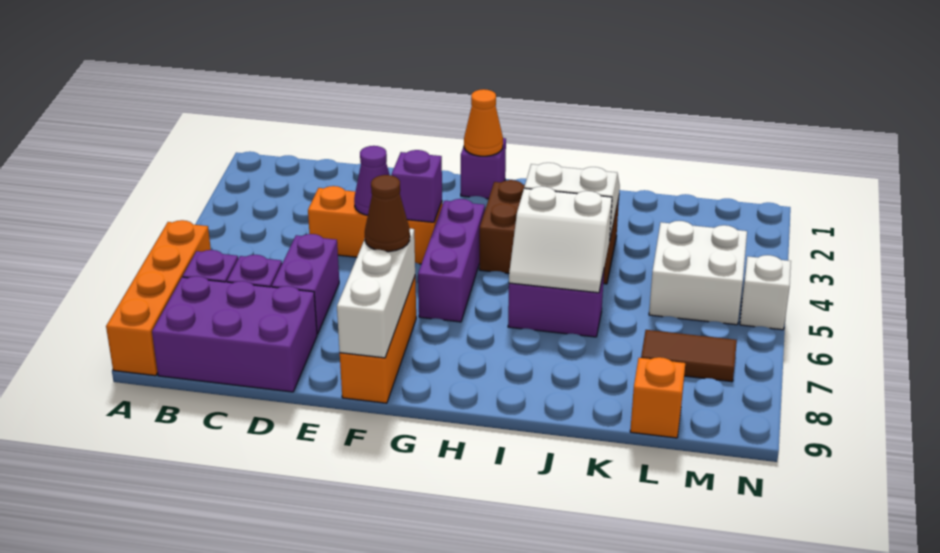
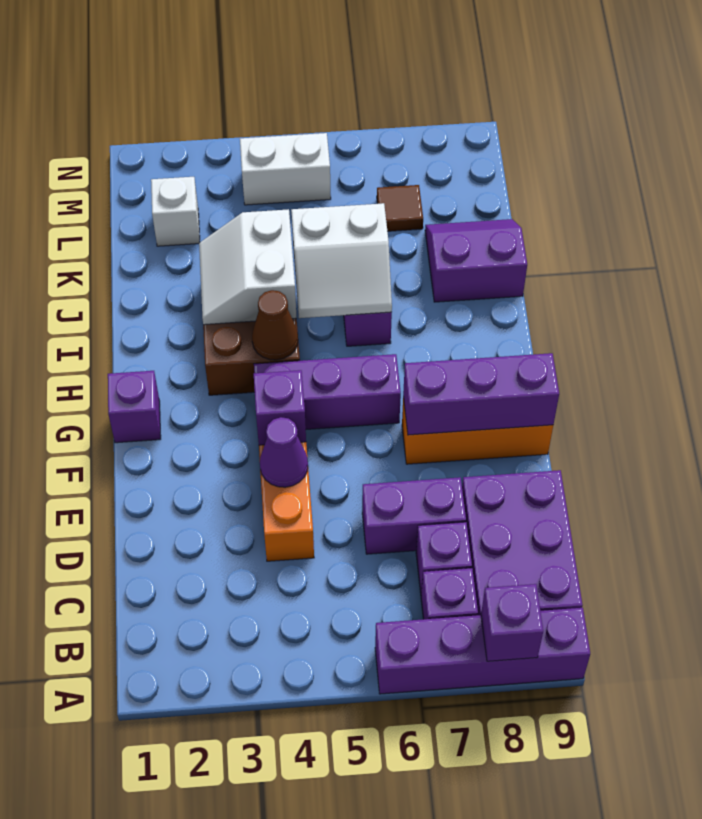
orange 1x4 brick [106,220,211,376] -> purple 1x4 brick [375,608,590,694]
none -> purple 1x1 brick [481,584,543,661]
white 1x3 brick [337,229,415,358] -> purple 1x3 brick [403,353,559,435]
brown 1x1 cone [365,175,410,252] -> brown 1x1 cone moved to [252,290,298,360]
orange 1x1 cone [464,89,503,156] -> none
white 2x2 slope [509,186,612,293] -> white 2x2 slope turned to [291,203,392,318]
none -> purple 2x2 slope [425,219,527,302]
white 2x2 brick [649,221,747,325] -> white 1x2 brick [240,133,331,205]
brown 1x2 tile [641,330,737,382] -> brown 1x1 tile [377,185,423,231]
orange 1x1 brick [630,357,685,438] -> none
white 1x1 brick [740,255,791,330] -> white 1x1 brick moved to [151,177,200,246]

